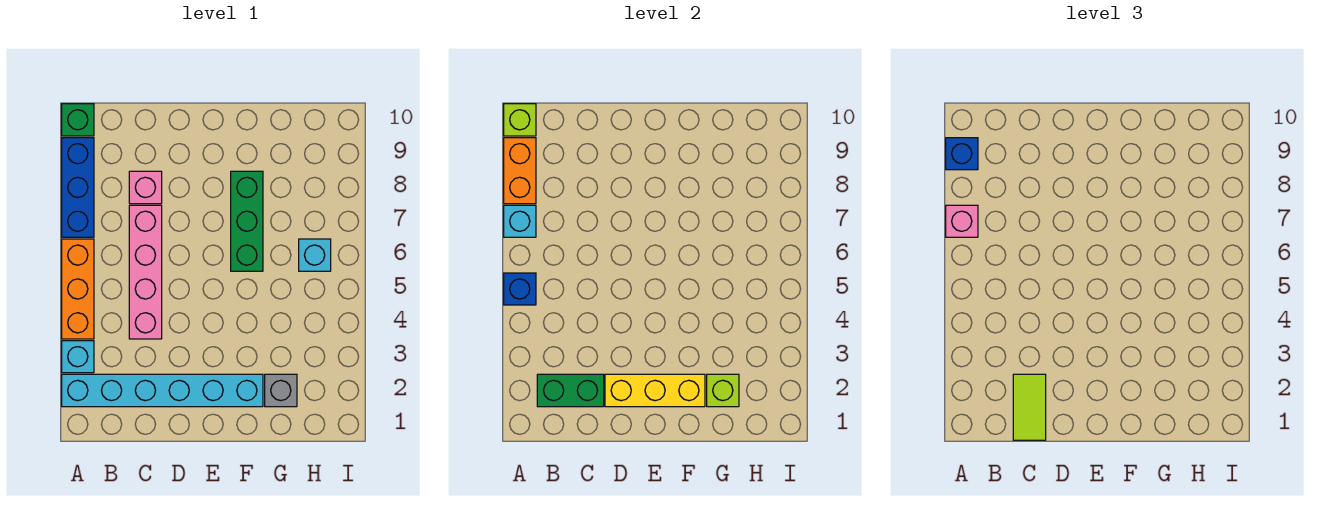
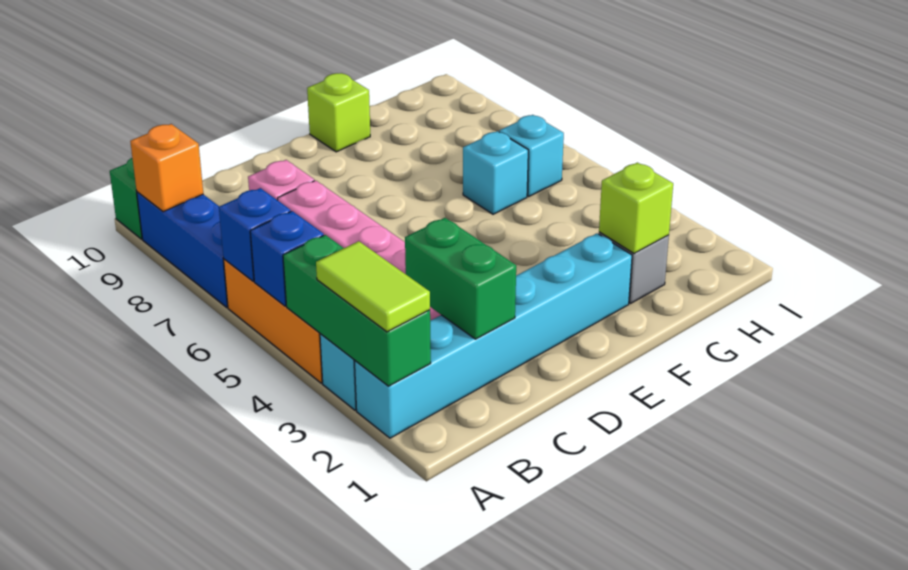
cyan 1x1 brick [504,205,536,237] -> cyan 1x1 brick moved to [463,131,528,214]
pink 1x1 brick [946,205,978,237] -> none
orange 1x2 brick [504,138,536,204] -> orange 1x1 brick [130,124,203,212]
blue 1x1 brick [946,138,978,170] -> blue 1x1 brick moved to [219,188,291,281]
lime 1x1 brick [504,104,536,136] -> lime 1x1 brick moved to [307,73,370,152]
green 1x2 brick [537,374,604,407] -> green 1x2 brick turned to [405,218,516,339]
lime 1x2 tile [1013,374,1046,440] -> lime 1x2 tile moved to [316,241,430,332]
yellow 1x3 brick [605,374,705,407] -> none
green 1x3 brick [231,171,263,271] -> green 1x3 brick moved to [283,235,431,386]

